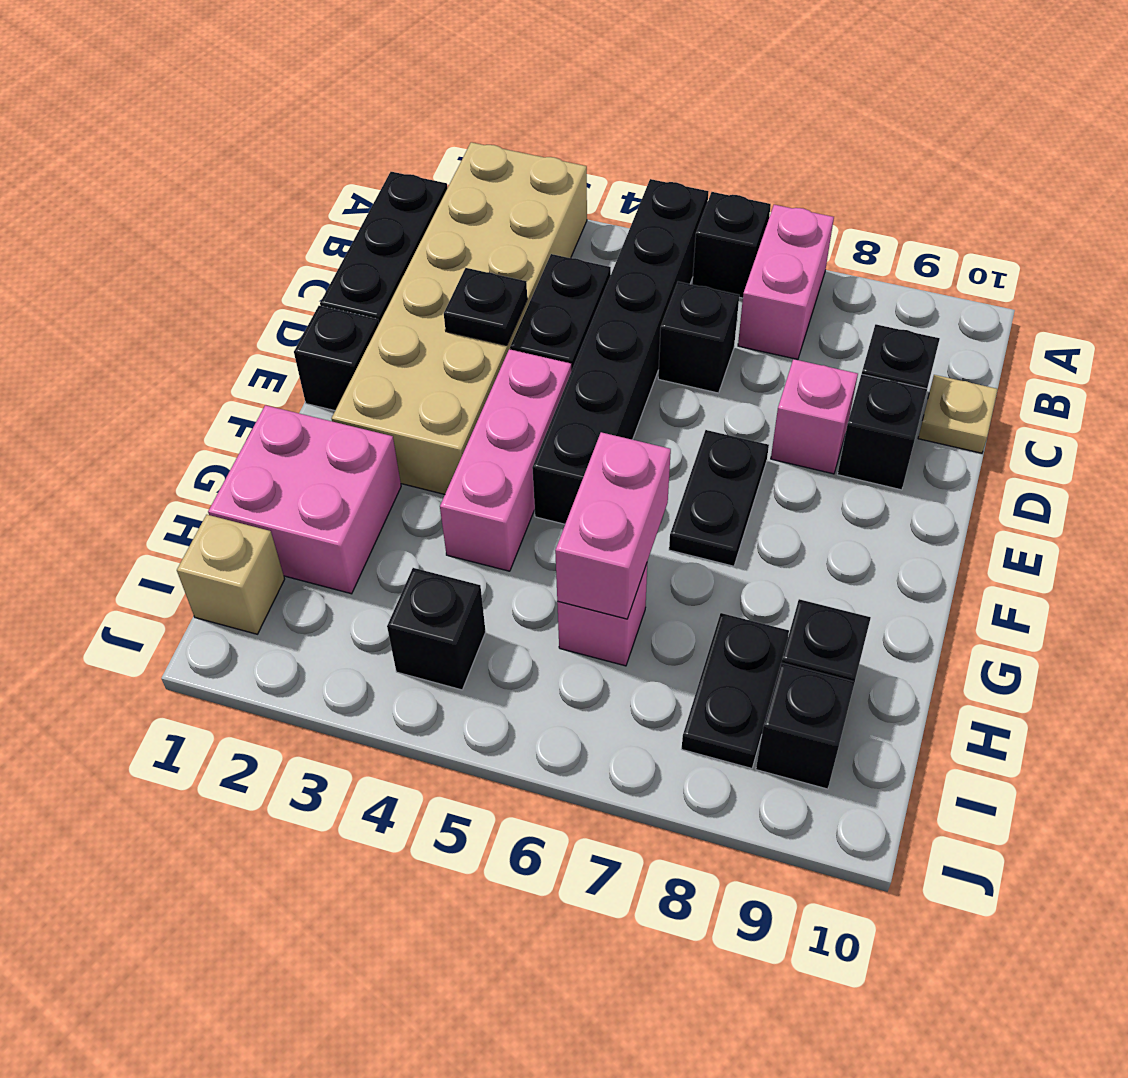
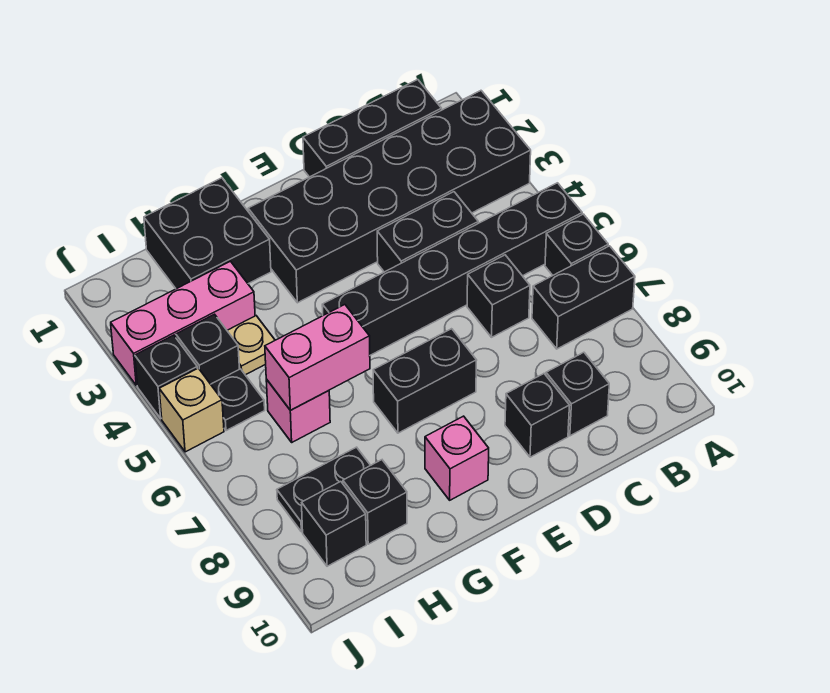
tan 2x6 brick [331,142,587,494] -> black 2x6 brick [248,91,531,303]
pink 1x2 brick [738,205,834,359] -> black 1x2 brick [532,246,635,349]
tan 1x1 plate [918,375,998,453] -> tan 1x1 plate moved to [227,316,275,375]
black 1x1 plate [444,268,527,345] -> black 1x1 plate moved to [211,369,265,431]
pink 1x1 brick [771,359,858,474] -> pink 1x1 brick moved to [425,416,489,500]
black 1x1 brick [294,306,379,411] -> black 1x1 brick moved to [135,335,197,418]
pink 1x3 brick [440,349,571,571] -> pink 1x3 brick moved to [111,261,255,386]
black 1x2 plate [669,430,769,566] -> black 1x2 brick [373,329,477,433]
pink 2x2 brick [208,405,401,594] -> black 2x2 brick [144,178,271,289]
tan 1x1 brick [177,515,285,634] -> tan 1x1 brick moved to [159,368,224,452]

